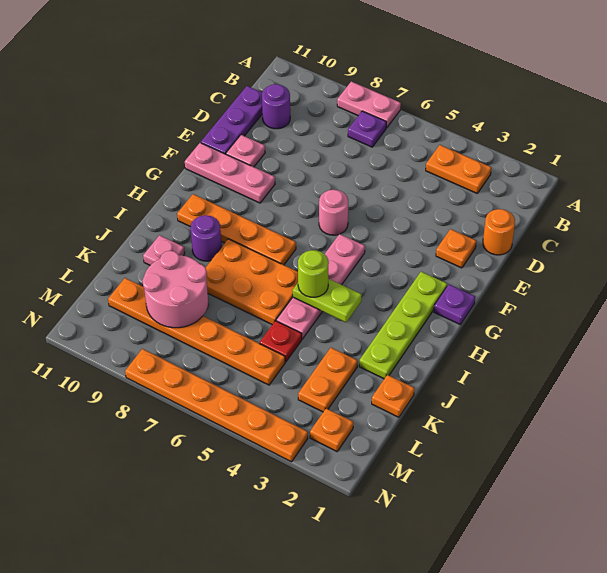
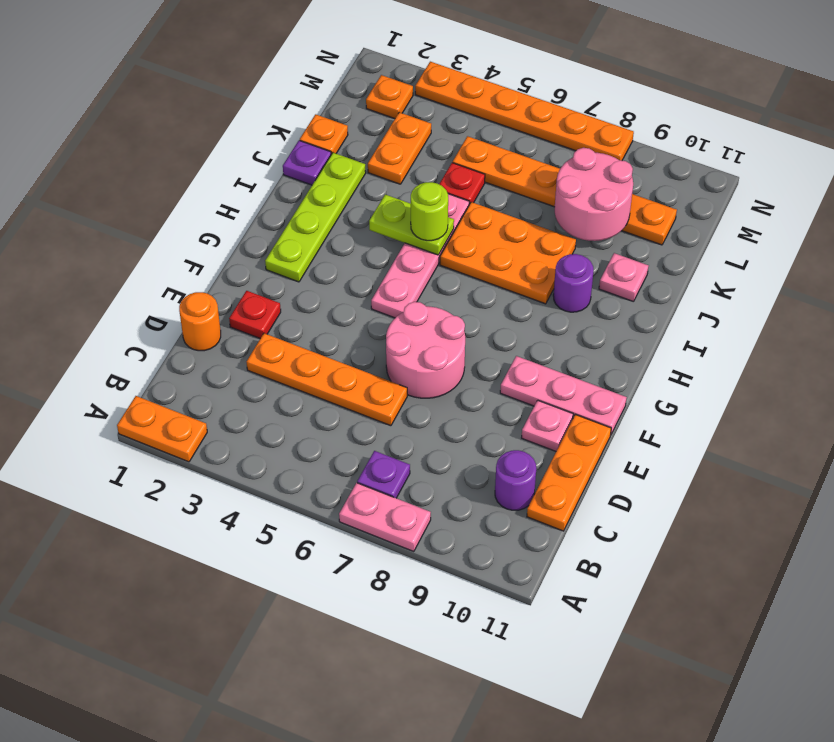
orange 1x2 plate [426,145,491,193] -> orange 1x2 plate moved to [117,396,207,462]
purple 1x3 plate [201,86,262,154] -> orange 1x3 plate [527,415,611,531]
orange 1x1 plate [436,229,476,268] -> red 1x1 plate [229,291,281,339]
pink 1x1 round brick [319,190,348,235] -> pink 2x2 round brick [386,302,465,398]
purple 1x1 plate [434,285,475,324] -> purple 1x1 plate moved to [283,140,331,185]
orange 1x4 plate [177,194,296,265] -> orange 1x4 plate moved to [247,333,407,426]

